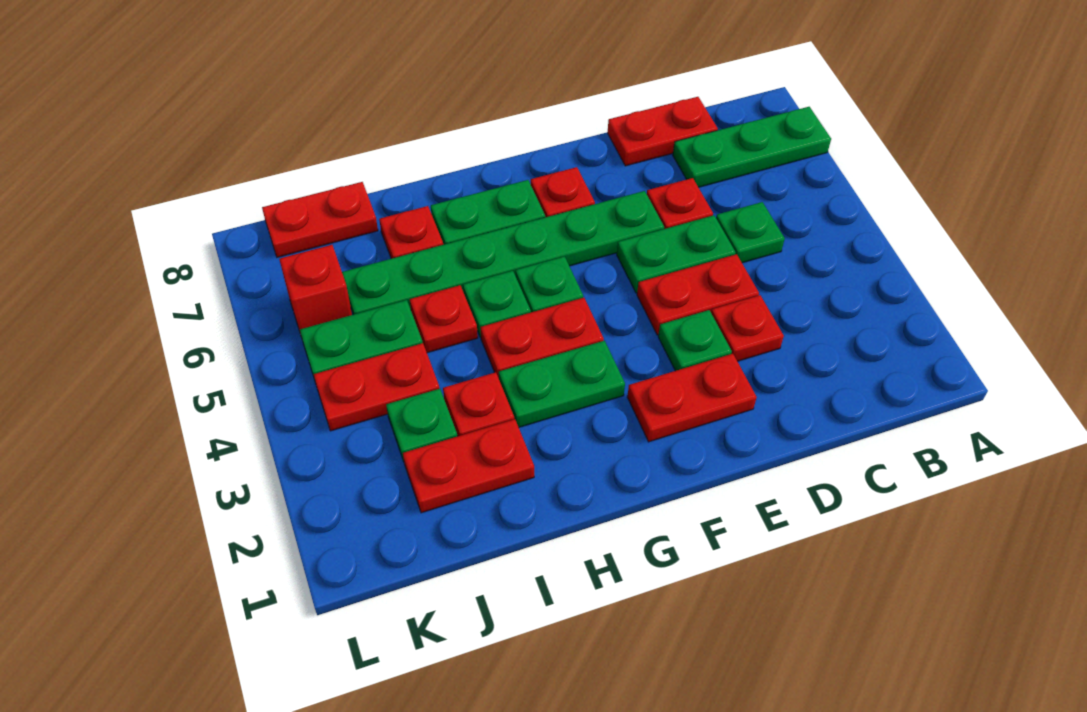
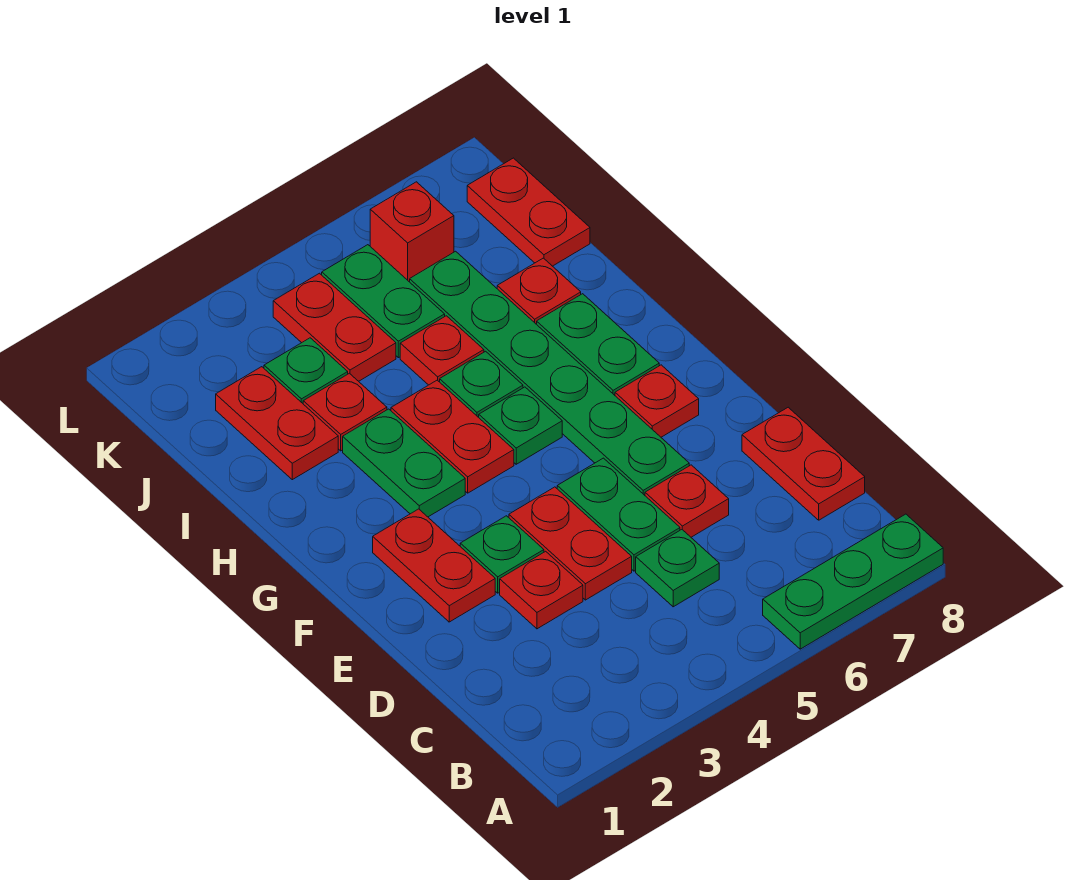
green 1x3 plate [673,107,831,187] -> green 1x3 plate turned to [763,514,943,649]

